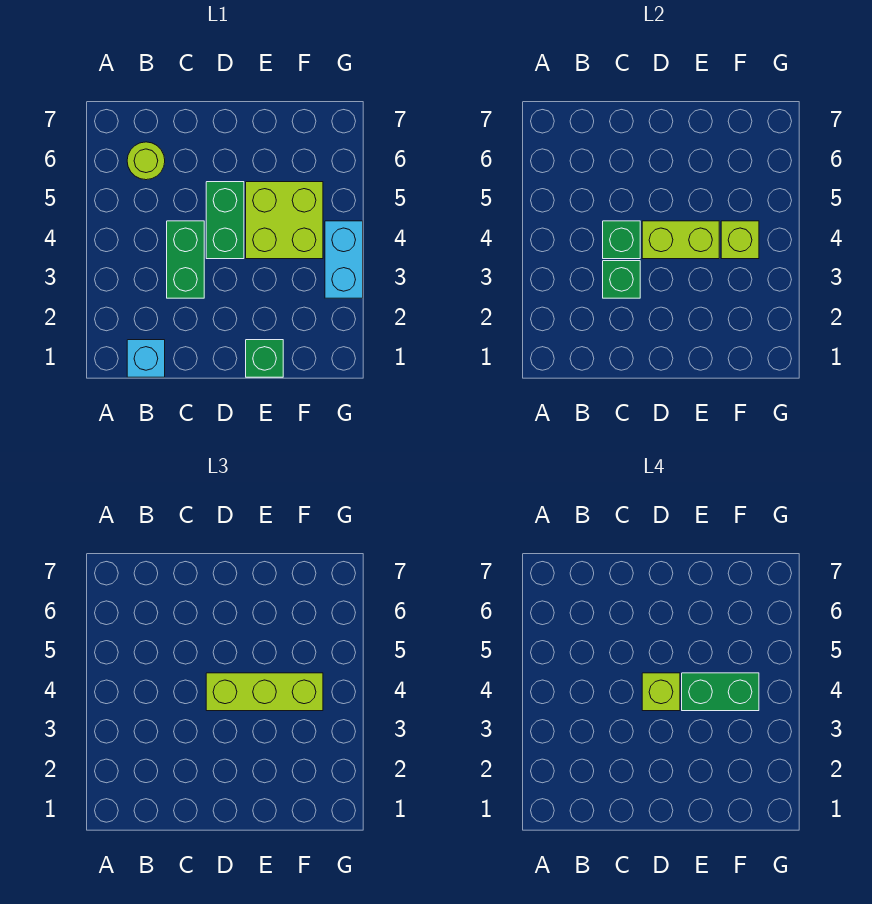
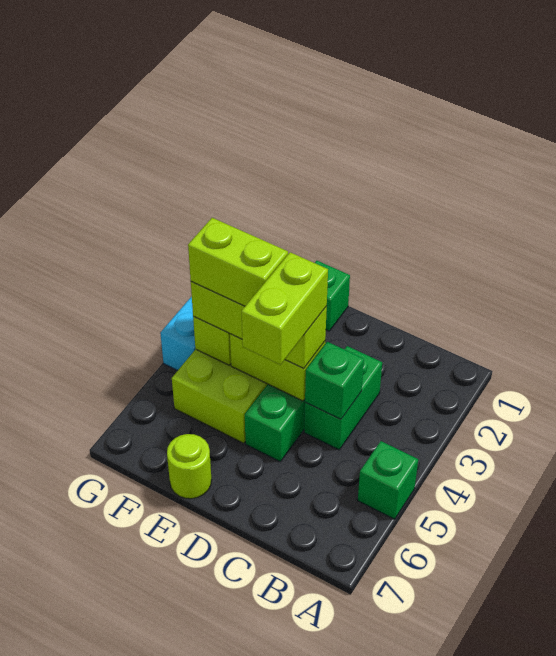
cyan 1x1 brick [127,340,165,377] -> none
lime 1x1 round brick [127,142,165,180] -> lime 1x1 round brick moved to [167,434,211,499]
green 1x1 brick [603,261,640,298] -> green 1x1 brick moved to [358,441,418,519]
lime 1x1 brick [642,673,680,711] -> lime 1x2 brick [242,252,328,365]
green 1x2 brick [682,673,759,711] -> lime 1x2 brick [188,218,288,306]

